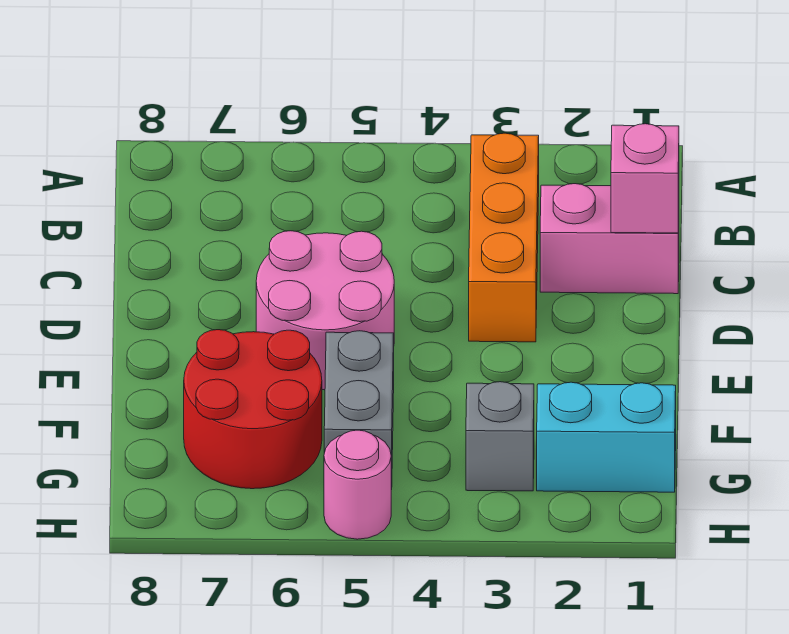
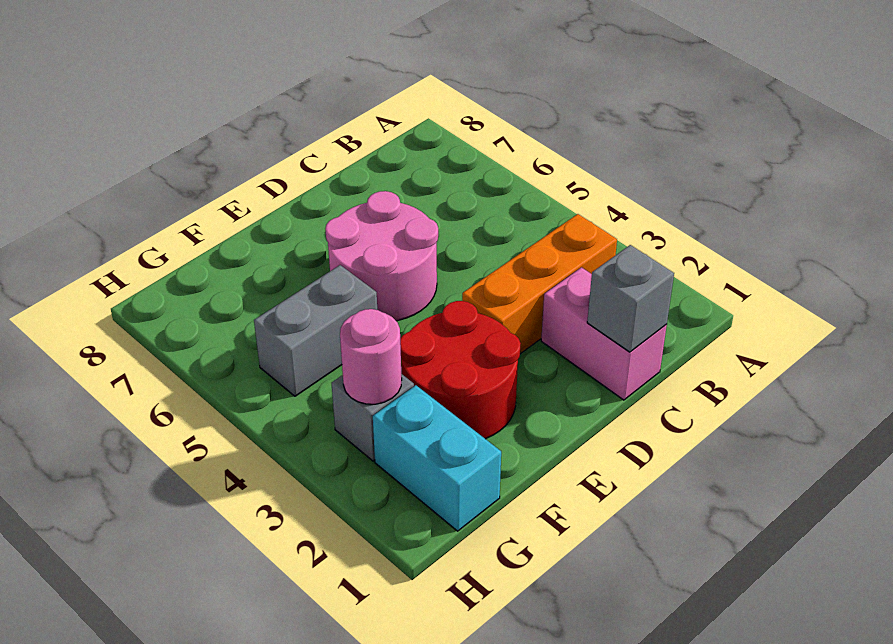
pink 1x1 brick [611,124,679,233] -> grey 1x1 brick [587,245,674,352]
red 2x2 round brick [184,330,322,489] -> red 2x2 round brick moved to [400,301,521,439]
pink 1x1 round brick [324,430,391,539] -> pink 1x1 round brick moved to [340,309,402,404]

